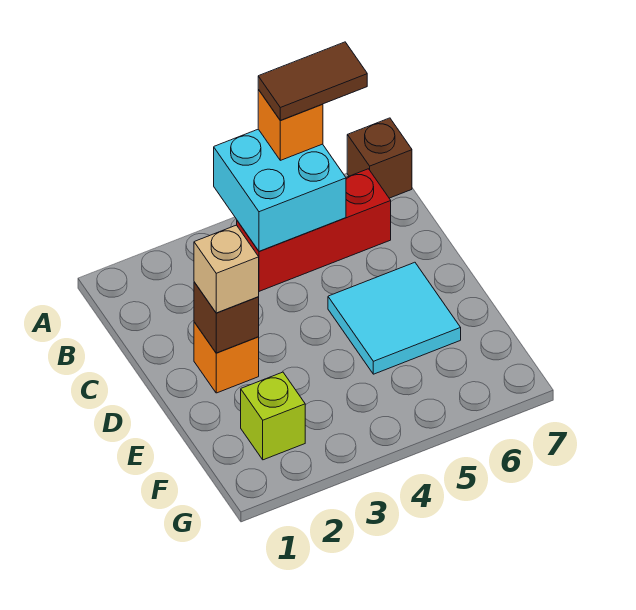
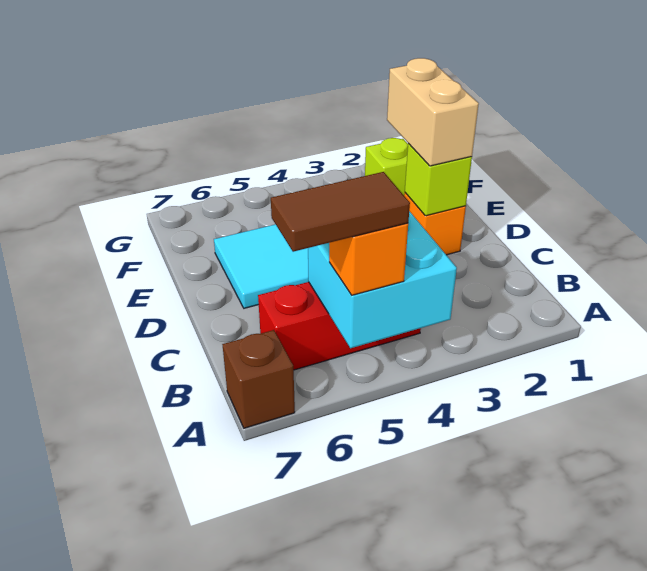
brown 1x1 brick [194,282,259,353] -> lime 1x1 brick [405,143,472,216]
tan 1x1 brick [194,225,259,313] -> tan 1x2 brick [387,58,479,166]

